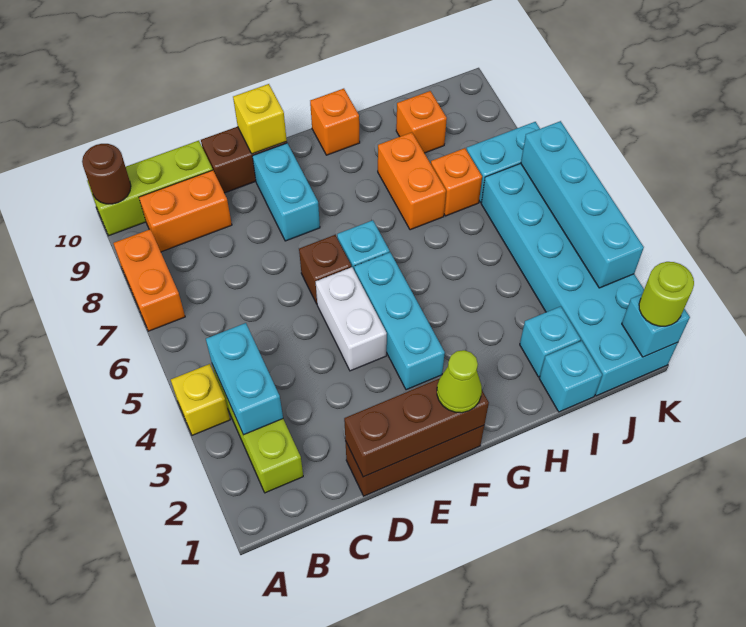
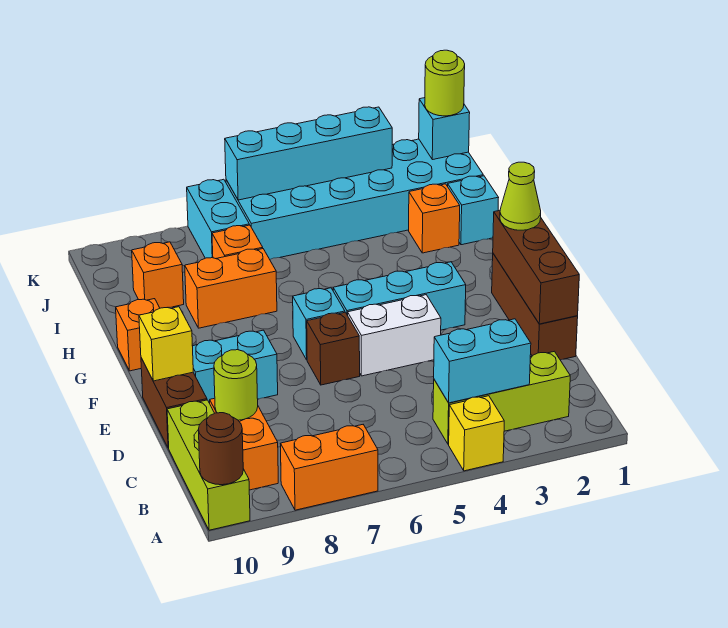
none -> lime 1x1 round brick [214,350,258,420]
cyan 1x1 brick [520,306,581,377] -> orange 1x1 brick [409,184,460,253]

